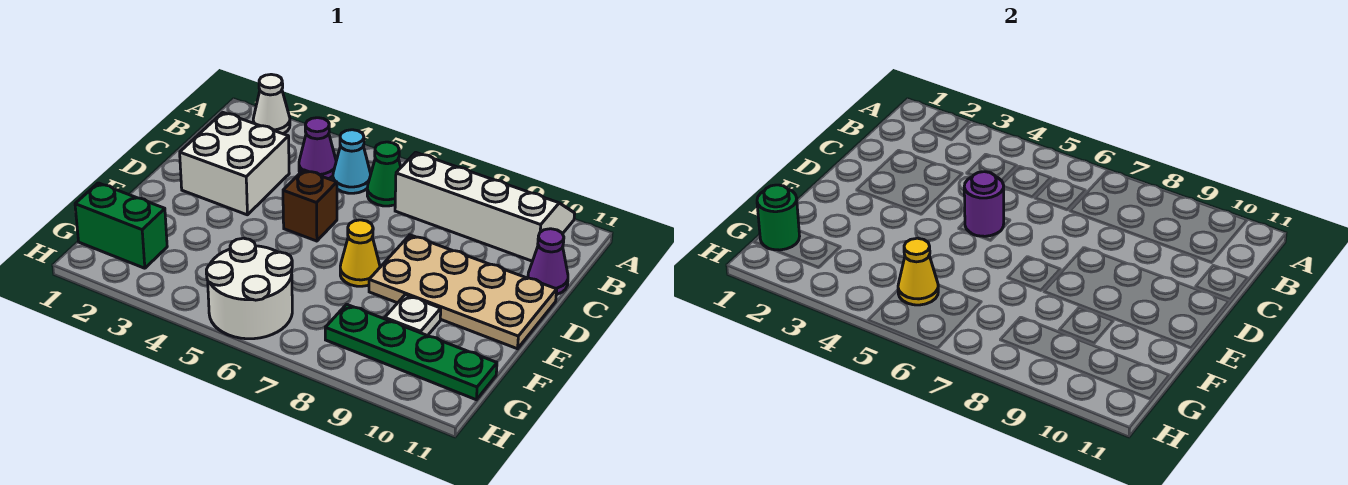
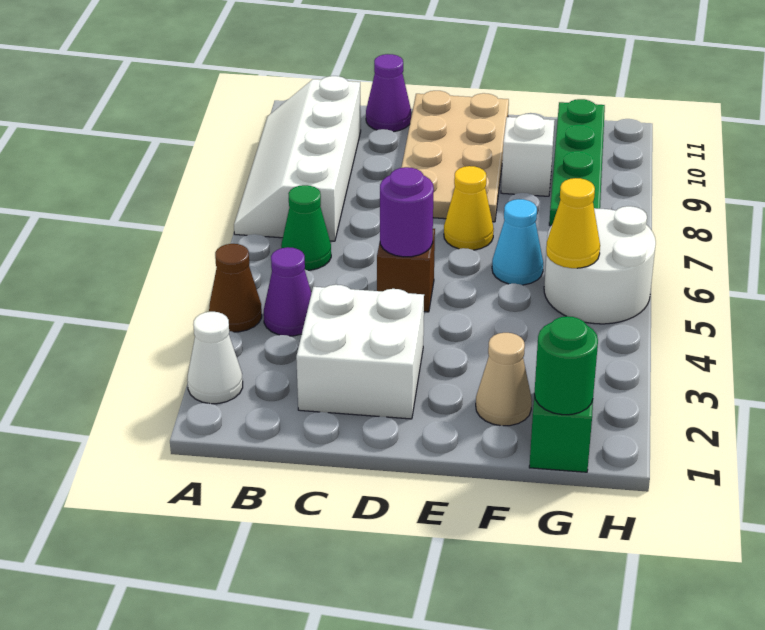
none -> brown 1x1 cone [209,244,262,332]
cyan 1x1 cone [333,130,371,193] -> cyan 1x1 cone moved to [492,199,543,285]
none -> tan 1x1 cone [476,333,532,426]
white 1x1 plate [385,295,441,336] -> white 1x1 brick [501,114,555,196]

